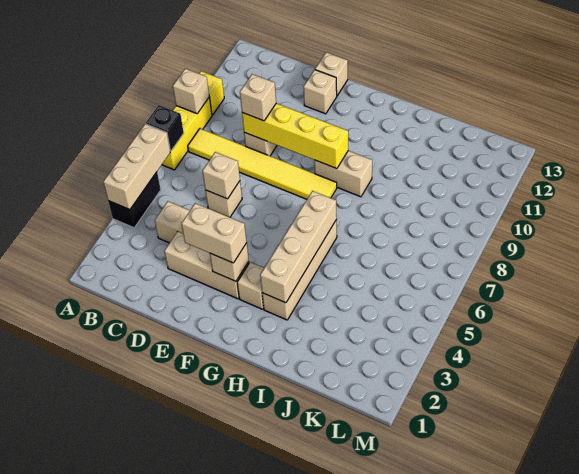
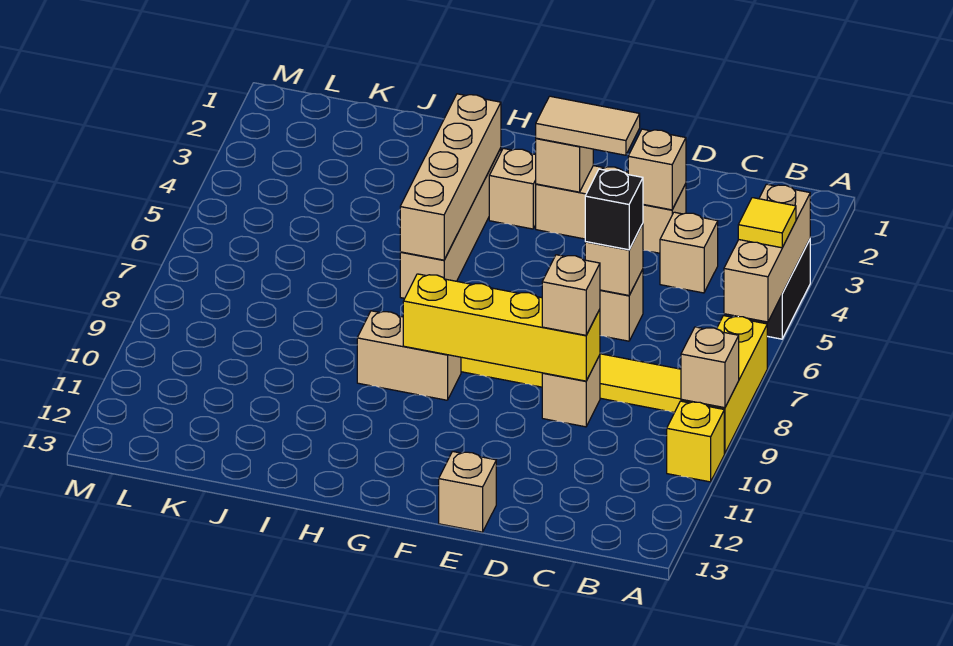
none -> yellow 1x1 tile [738,198,796,248]
black 1x1 brick [146,105,184,151] -> black 1x1 brick moved to [585,169,643,250]
tan 1x2 brick [181,203,247,263] -> tan 1x2 tile [536,96,640,155]
tan 1x1 brick [303,70,337,114] -> tan 1x1 brick moved to [628,129,686,210]

